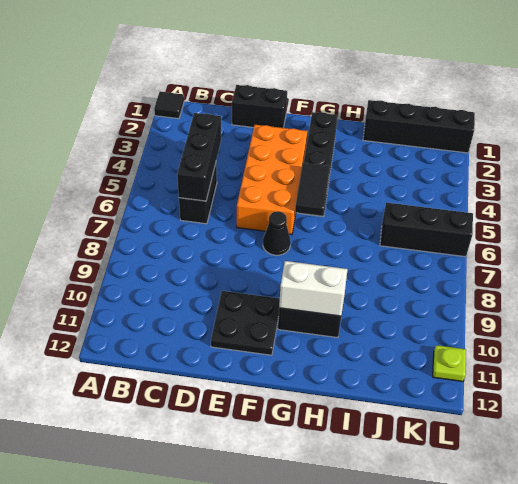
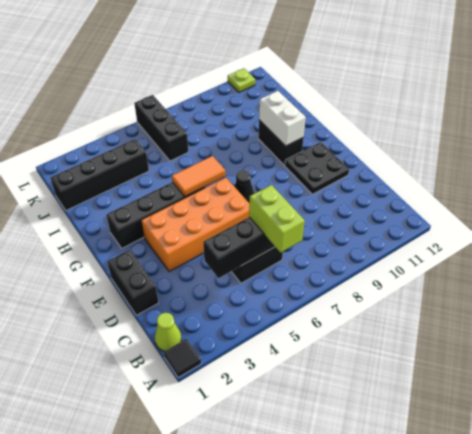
none -> lime 1x1 cone [155,313,181,351]
none -> lime 1x2 brick [249,185,305,252]
black 1x2 tile [295,163,330,216] -> orange 1x2 tile [172,156,225,196]
black 1x4 brick [363,100,475,153] -> black 1x4 brick turned to [50,139,149,211]

